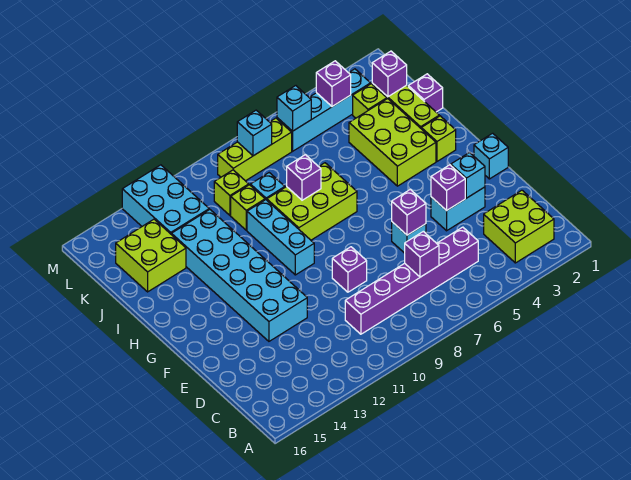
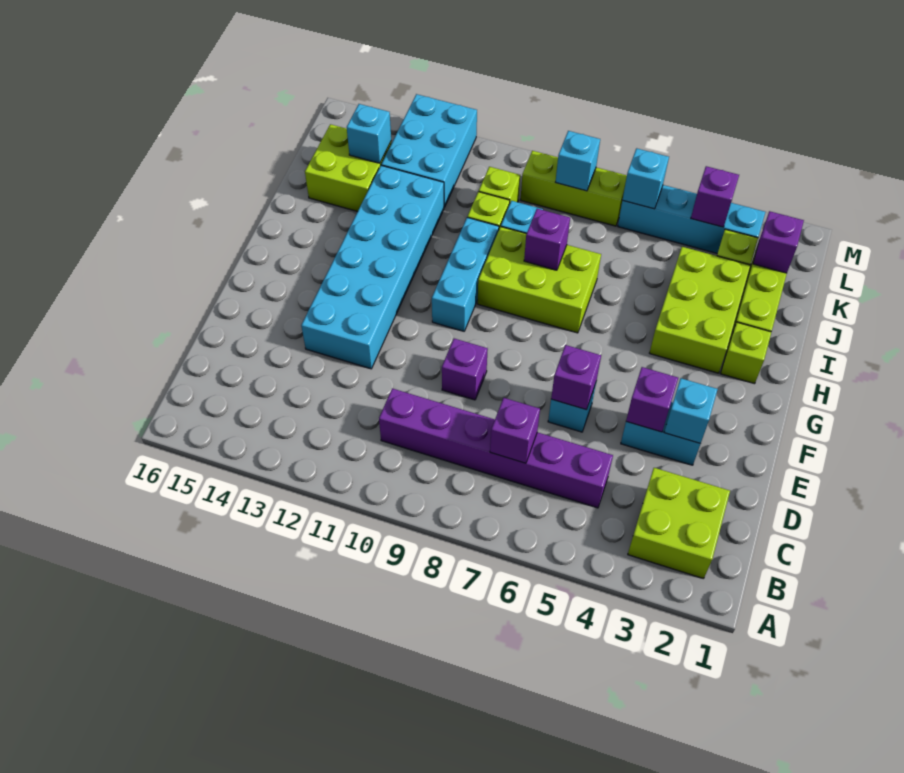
cyan 1x1 brick [474,133,508,179] -> cyan 1x1 brick moved to [347,104,391,163]
purple 1x1 brick [408,74,443,112] -> none

